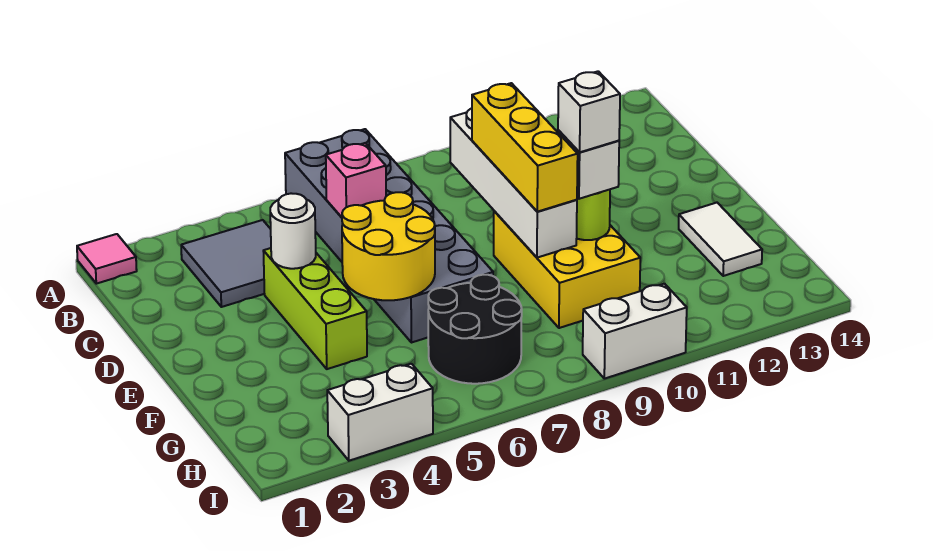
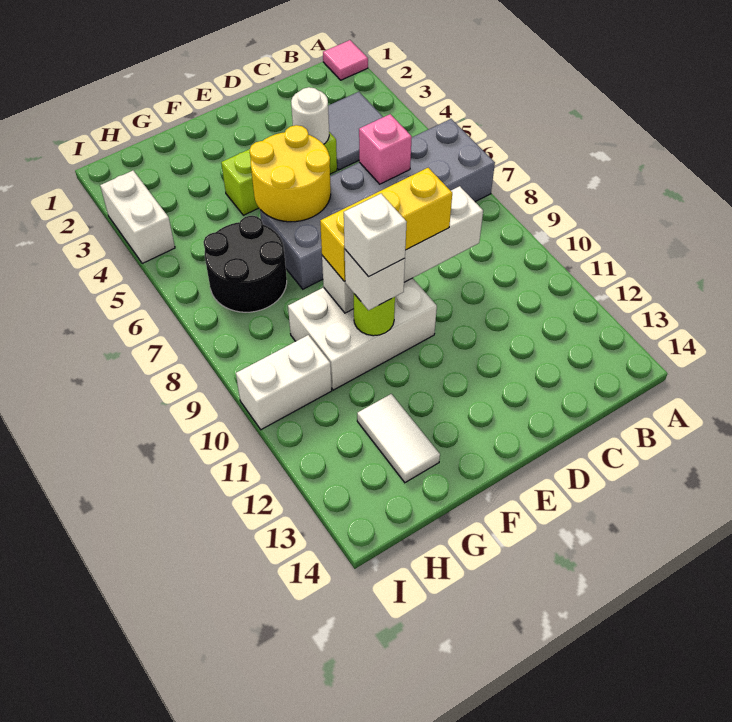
yellow 2x3 brick [494,211,640,328] -> white 2x3 brick [288,278,437,390]
white 1x2 tile [679,203,762,276] -> white 1x2 tile turned to [357,394,440,483]
white 1x2 brick [583,284,687,379] -> white 1x2 brick turned to [236,335,332,430]

